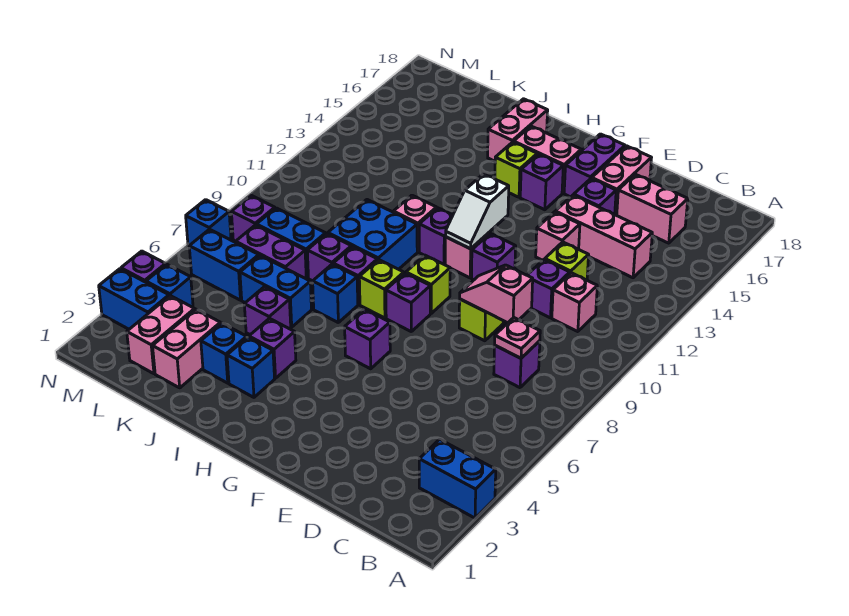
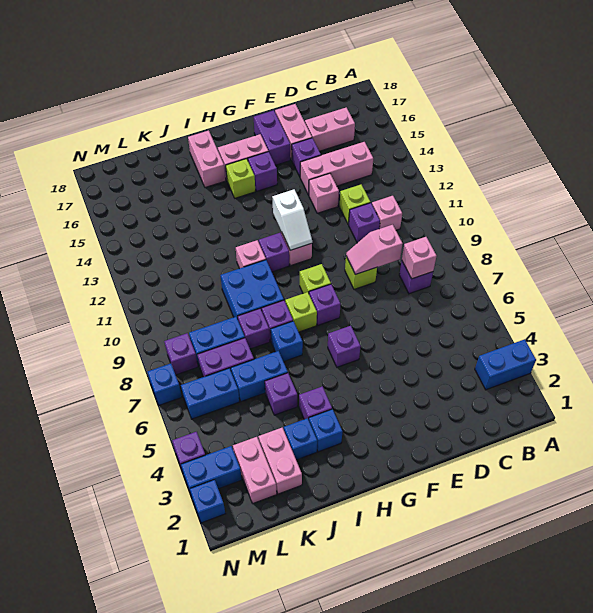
pink 1x1 plate [495,318,540,358] -> pink 1x1 brick [402,237,437,279]
purple 1x1 brick [472,233,516,280] -> none
blue 1x1 brick [146,264,193,307] -> blue 1x1 brick moved to [190,480,225,523]

